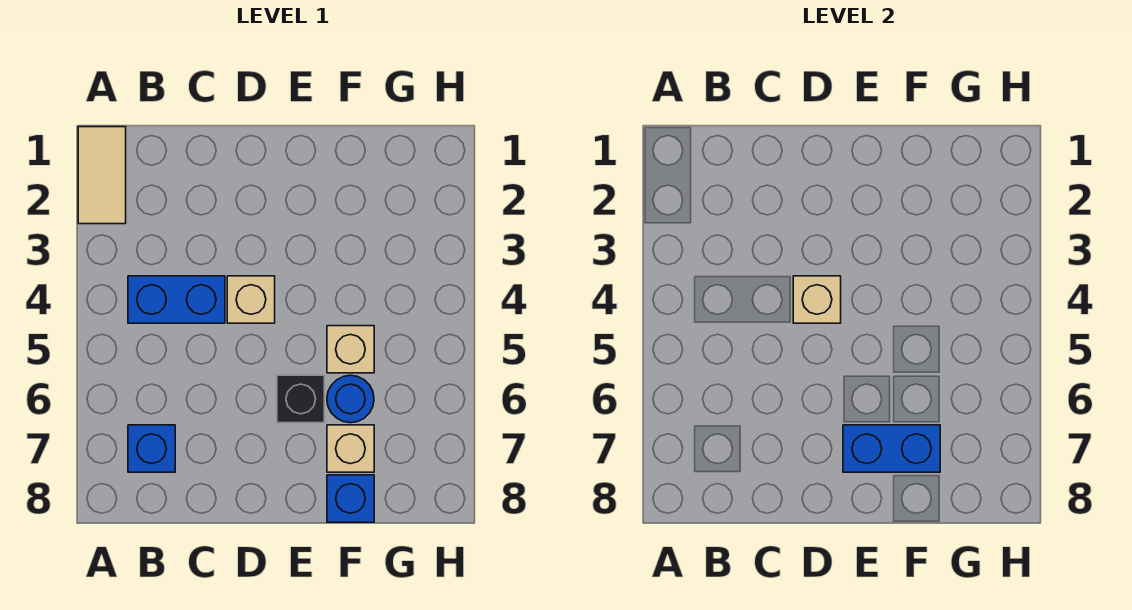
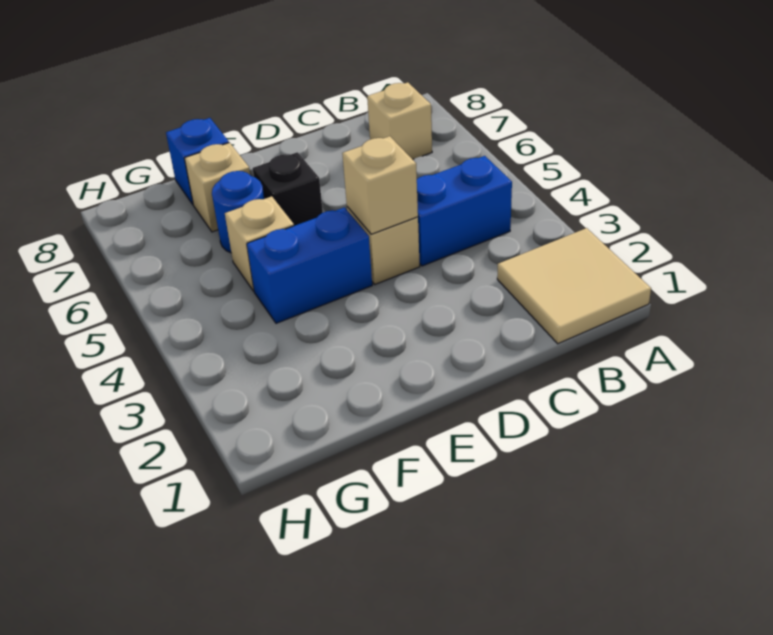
tan 1x2 tile [78,127,126,224] -> tan 2x2 tile [497,228,651,344]
blue 1x1 brick [128,425,175,472] -> tan 1x1 brick [367,82,432,159]
blue 1x2 brick [843,425,940,472] -> blue 1x2 brick moved to [247,207,372,323]

